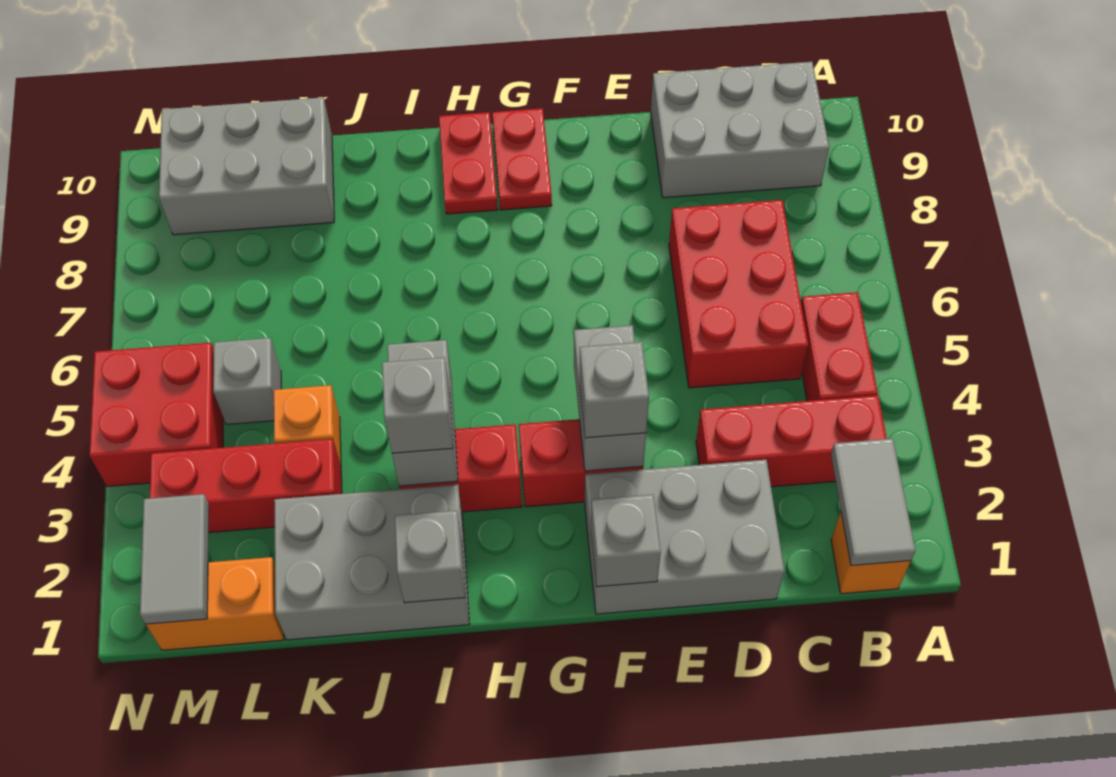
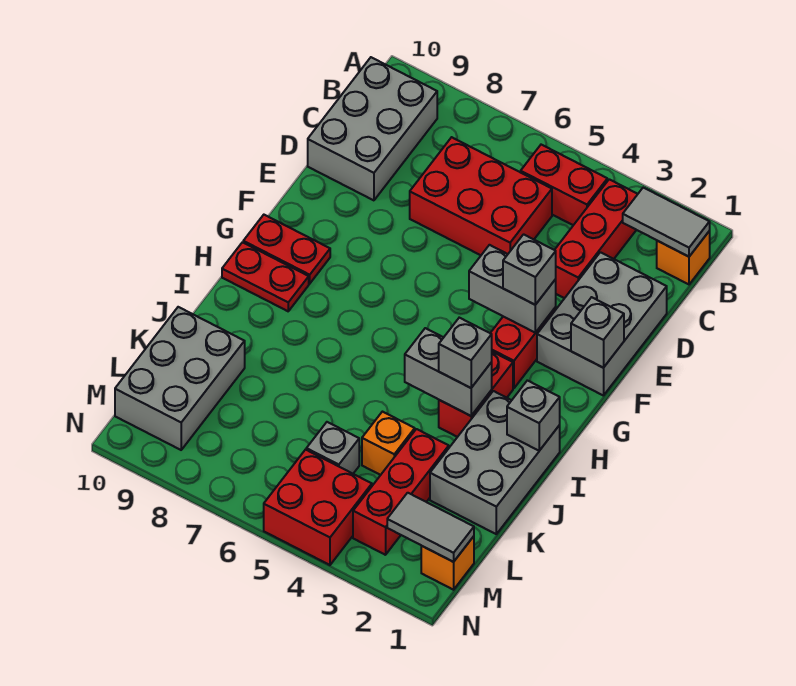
orange 1x2 brick [146,557,284,650] -> orange 1x1 brick [421,536,474,590]

